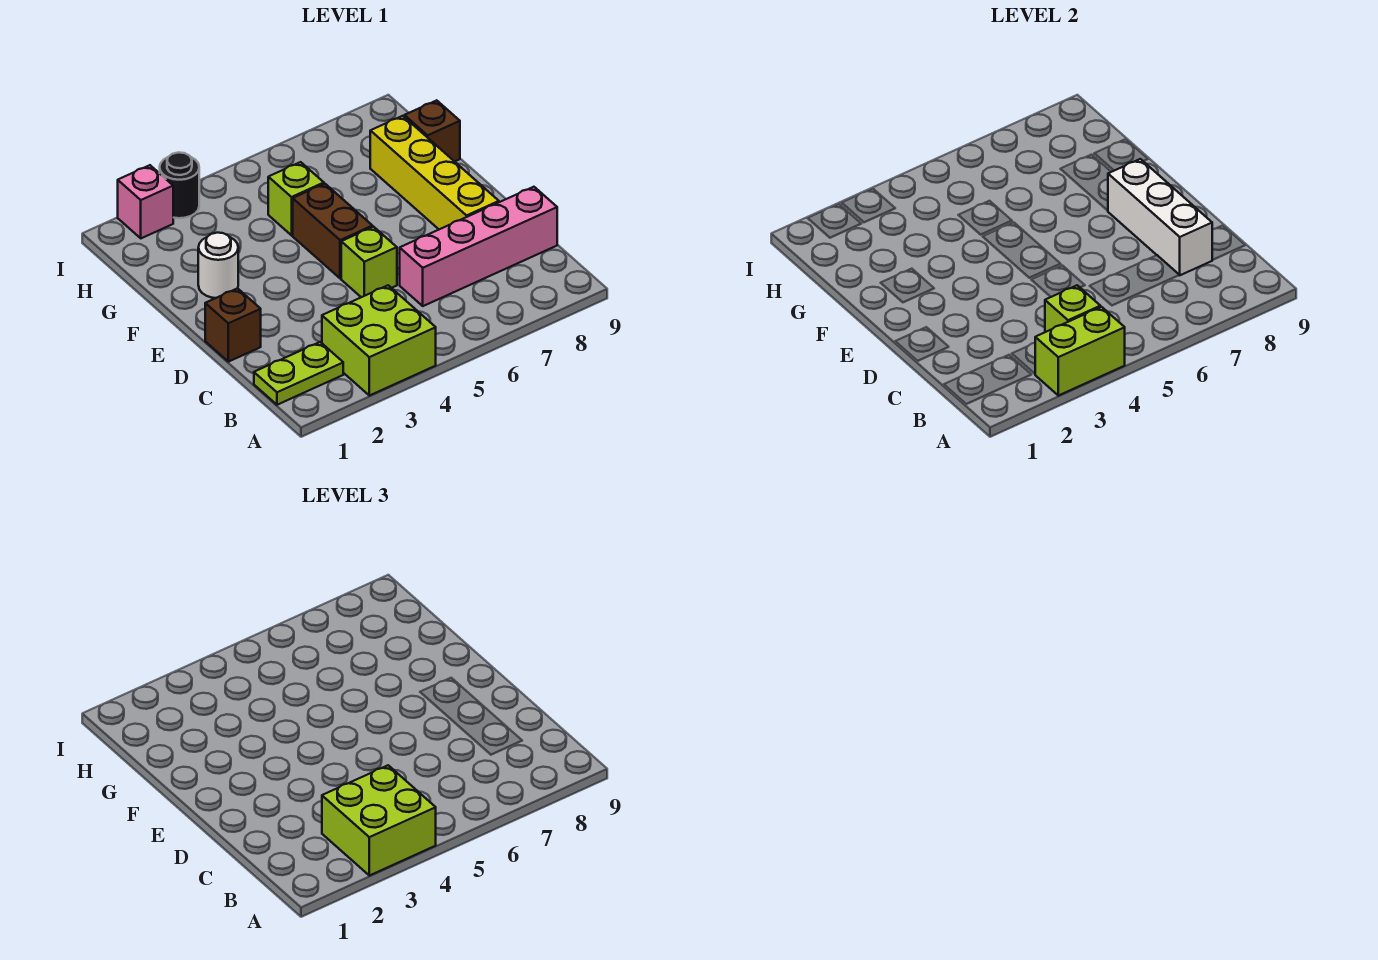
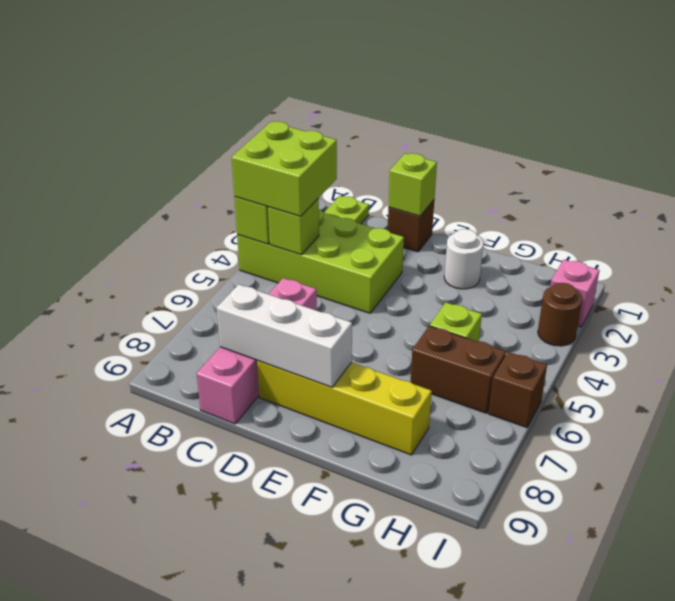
lime 2x2 brick [322,285,436,396] -> lime 2x4 brick [237,210,404,313]
lime 1x1 brick [341,227,397,297] -> lime 1x1 brick moved to [388,153,437,216]
brown 1x2 brick [293,184,373,279] -> brown 1x2 brick moved to [410,326,506,413]
brown 1x1 brick [404,100,460,162] -> brown 1x1 brick moved to [489,352,547,428]
black 1x1 round brick [160,152,199,218] -> brown 1x1 round brick [538,283,582,346]

